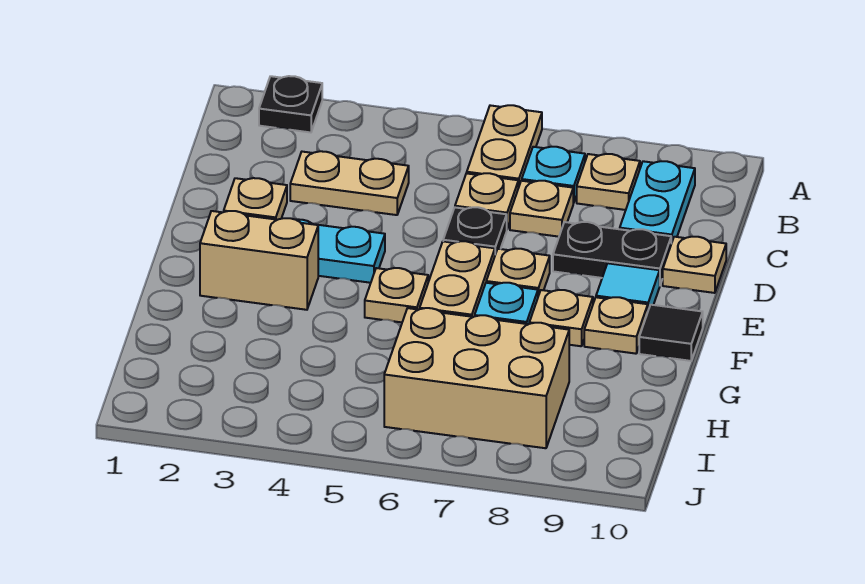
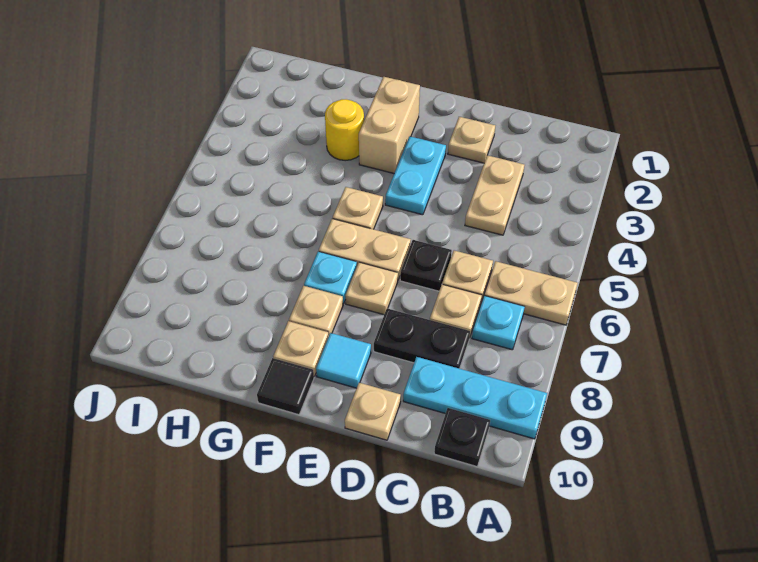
black 1x1 plate [259,76,322,132] -> black 1x1 plate moved to [434,408,490,466]
tan 1x1 plate [577,154,640,210] -> none
cyan 1x2 plate [620,161,695,243] -> cyan 1x3 plate [403,357,547,439]
black 1x2 plate [553,222,671,285] -> black 1x2 plate turned to [374,308,470,369]
none -> yellow 1x1 round brick [325,99,364,161]
tan 2x3 brick [384,308,569,448] -> none

